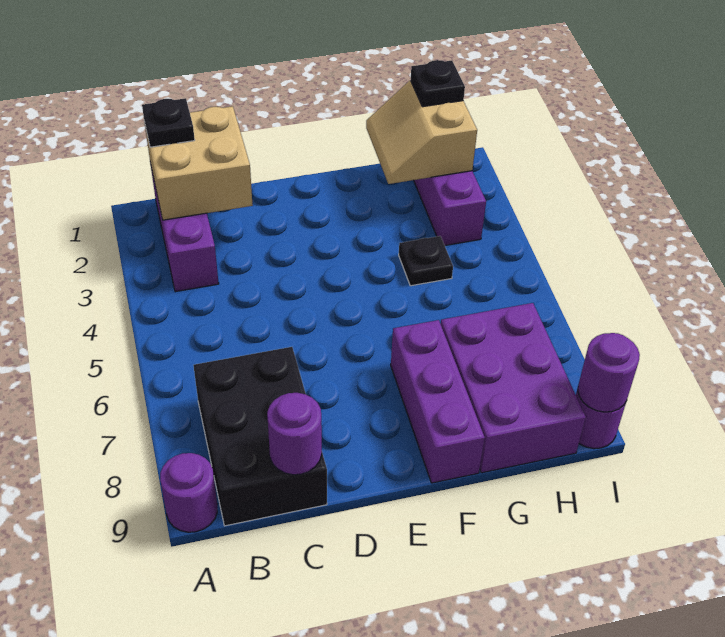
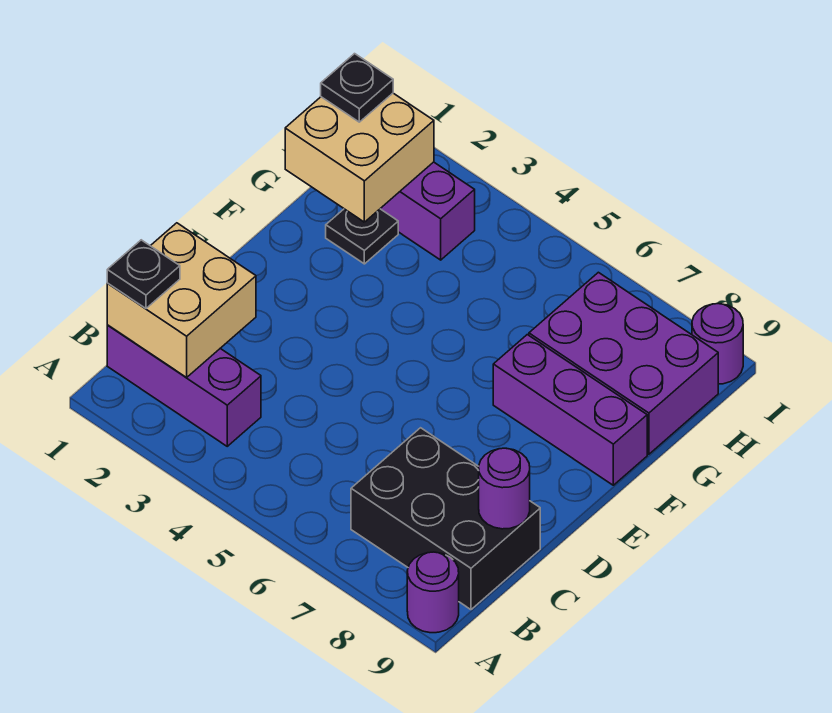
tan 2x2 slope [366,81,477,184] -> tan 2x2 brick [285,93,434,222]
black 1x1 plate [399,236,453,286] -> black 1x1 plate moved to [326,209,398,264]
purple 1x1 round brick [578,333,640,412] -> none

